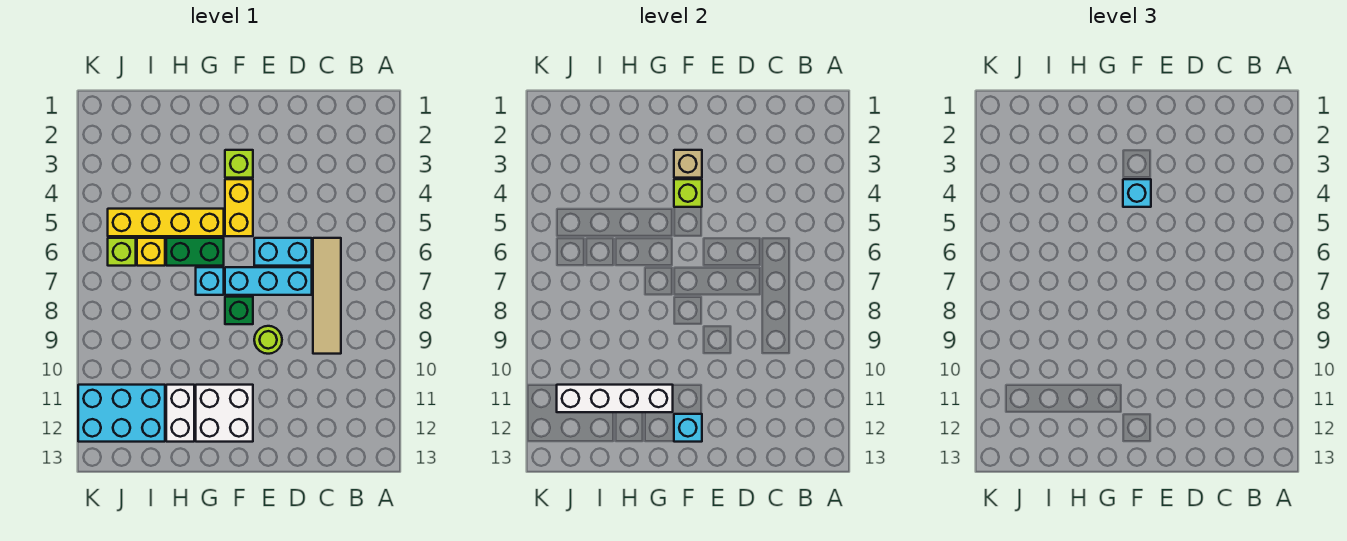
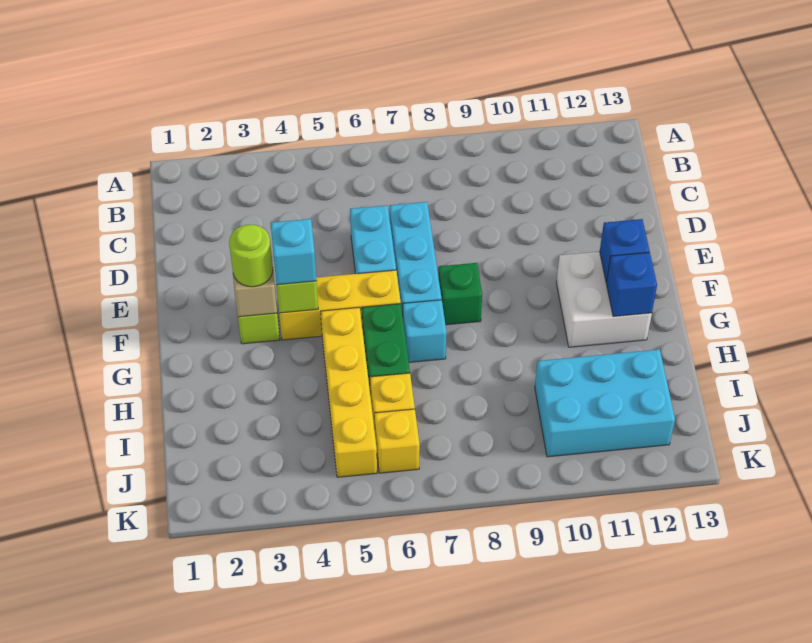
tan 1x4 tile [313,238,341,354] -> none
lime 1x1 round brick [254,326,282,354] -> lime 1x1 round brick moved to [229,225,273,287]
yellow 1x2 brick [225,179,253,236] -> yellow 1x3 brick [279,270,401,340]
cyan 1x1 brick [674,414,702,442] -> blue 1x1 brick [600,219,649,283]
white 1x4 brick [557,385,673,412] -> none
none -> blue 1x1 brick [606,252,657,317]
white 1x2 brick [166,385,194,442] -> none
cyan 2x3 brick [78,385,165,442] -> cyan 2x3 brick turned to [535,349,675,457]
lime 1x1 brick [108,238,136,266] -> yellow 1x1 brick [374,409,420,473]

